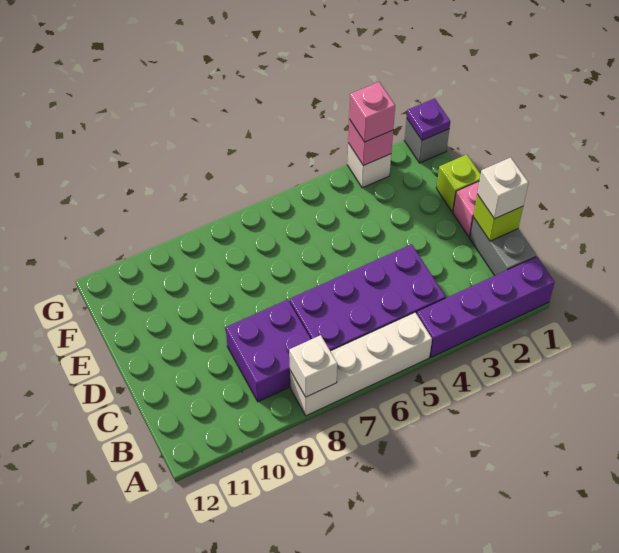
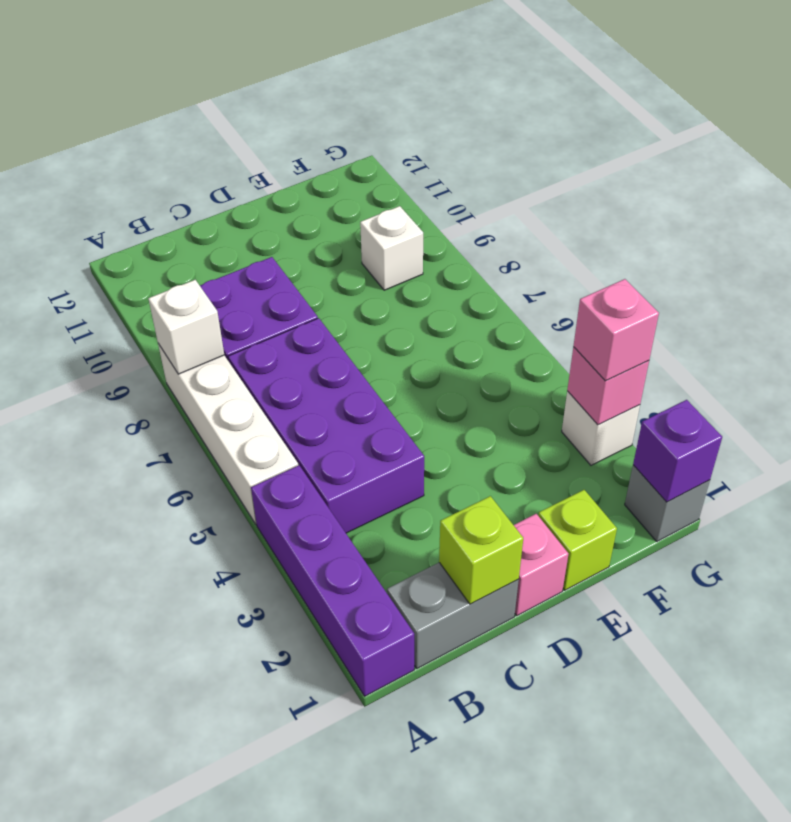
white 1x1 brick [477,157,528,219] -> white 1x1 brick moved to [360,206,423,290]
purple 1x1 plate [407,98,450,140] -> purple 1x1 brick [633,400,722,502]

